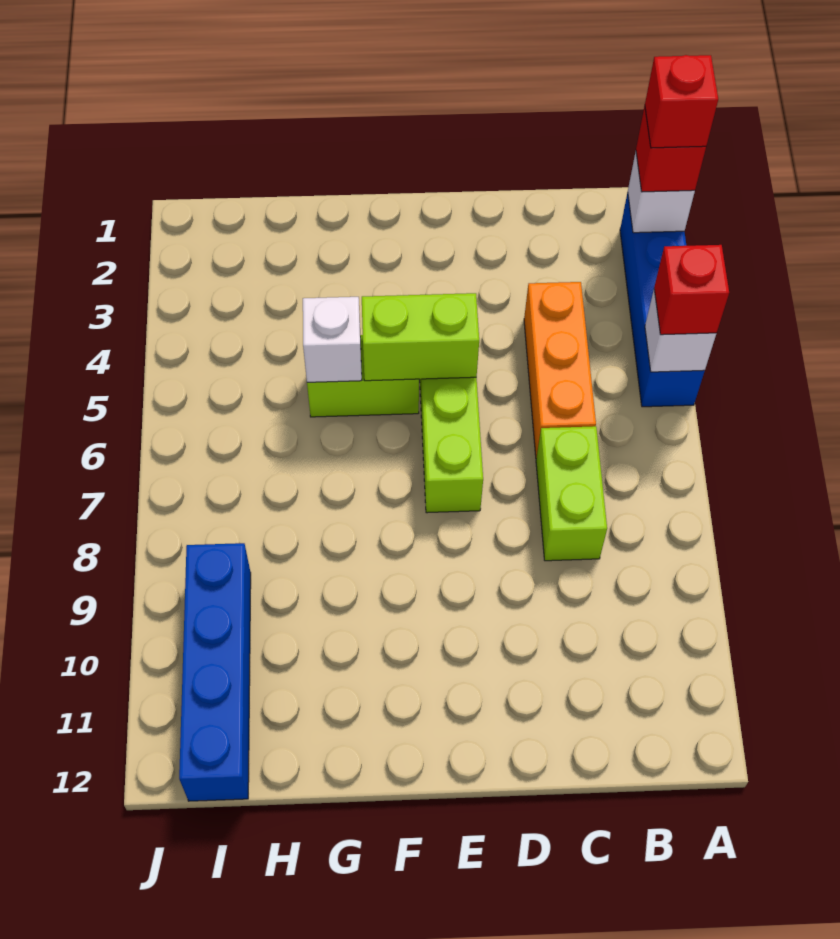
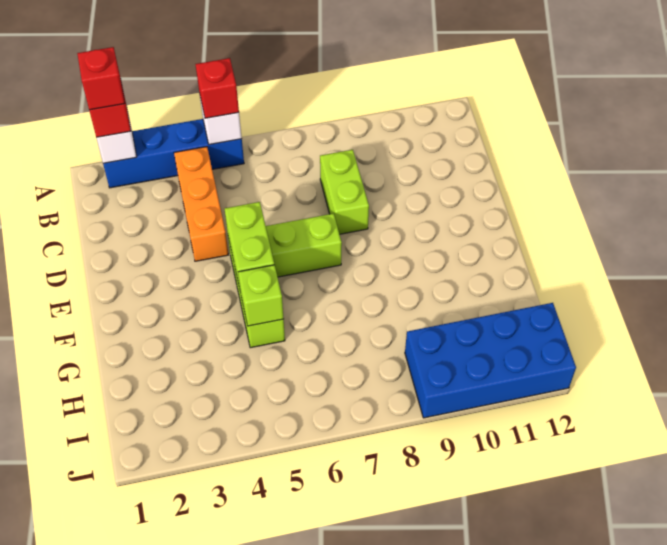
orange 1x3 brick [524,282,596,458] -> orange 1x3 brick turned to [174,147,229,261]
lime 1x2 brick [536,426,607,561] -> lime 1x2 brick turned to [320,150,369,234]
white 1x1 brick [303,297,362,382] -> lime 1x1 brick [238,265,284,326]
blue 1x4 brick [179,543,251,801] -> blue 2x4 brick [405,303,576,418]

